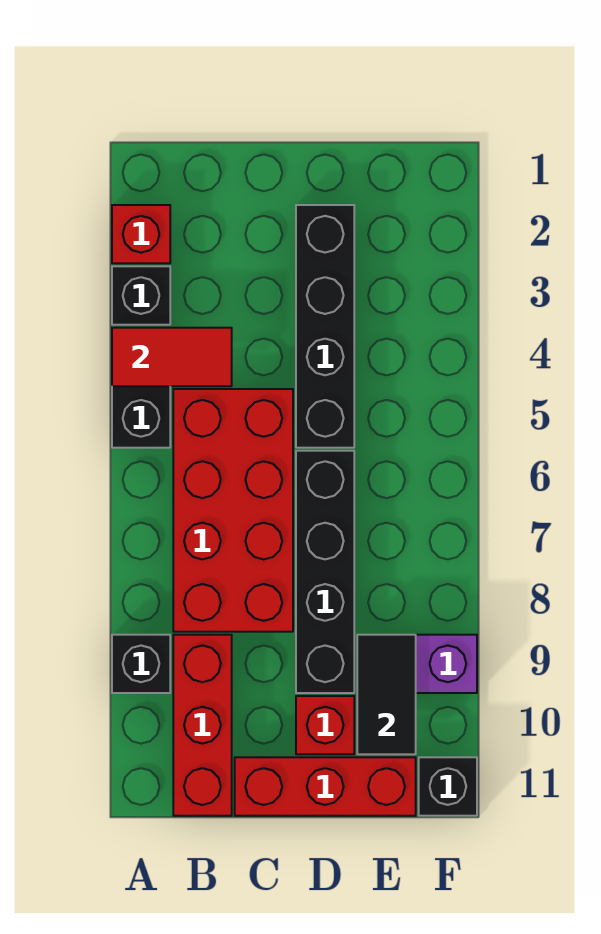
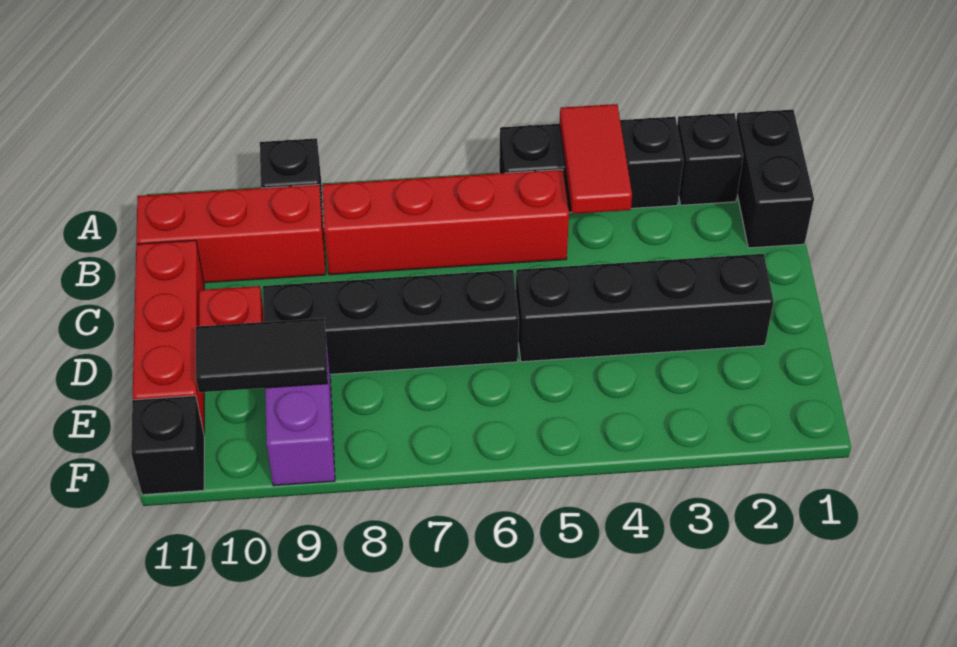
none -> black 1x2 brick [736,110,814,248]
red 1x1 brick [112,205,170,263] -> black 1x1 brick [677,113,743,205]
red 2x4 brick [173,389,293,632] -> red 1x4 brick [322,170,569,275]

